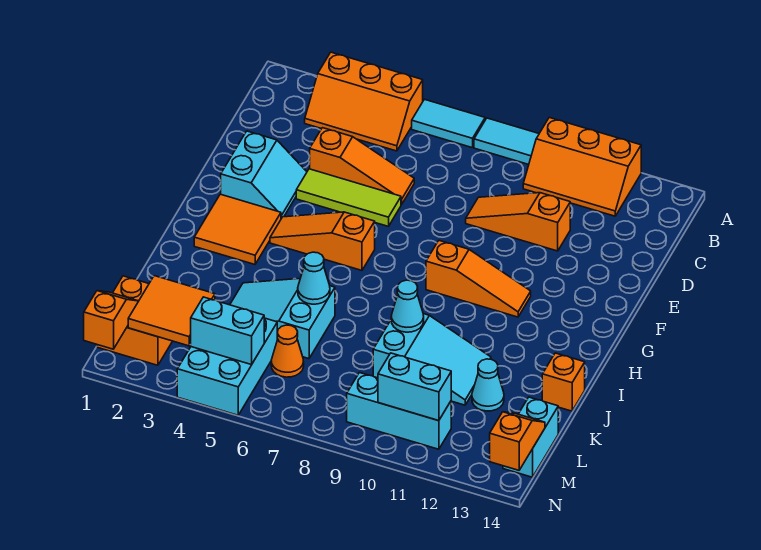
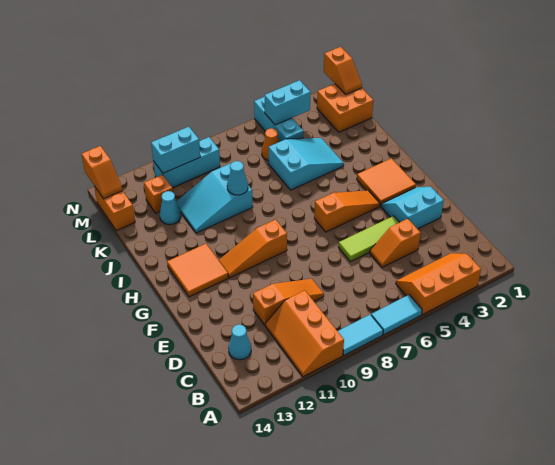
orange 2x3 slope [523,118,641,216] -> orange 2x3 slope turned to [265,291,344,377]
orange 1x3 slope [310,128,414,204] -> orange 1x2 slope [370,219,420,267]
cyan 2x2 slope [221,131,307,219] -> cyan 2x2 slope turned to [381,187,444,229]
cyan 1x1 cone [298,252,330,304] -> cyan 1x1 cone moved to [228,325,251,360]
orange 1x1 brick [542,353,585,411] -> orange 1x1 brick moved to [144,175,173,213]
orange 2x2 tile [128,276,215,346] -> orange 2x2 tile moved to [167,244,228,297]
cyan 2x3 brick [177,318,277,415] -> cyan 1x3 brick [254,96,303,142]
cyan 1x2 brick [503,397,558,477] -> orange 1x2 brick [94,186,135,231]

